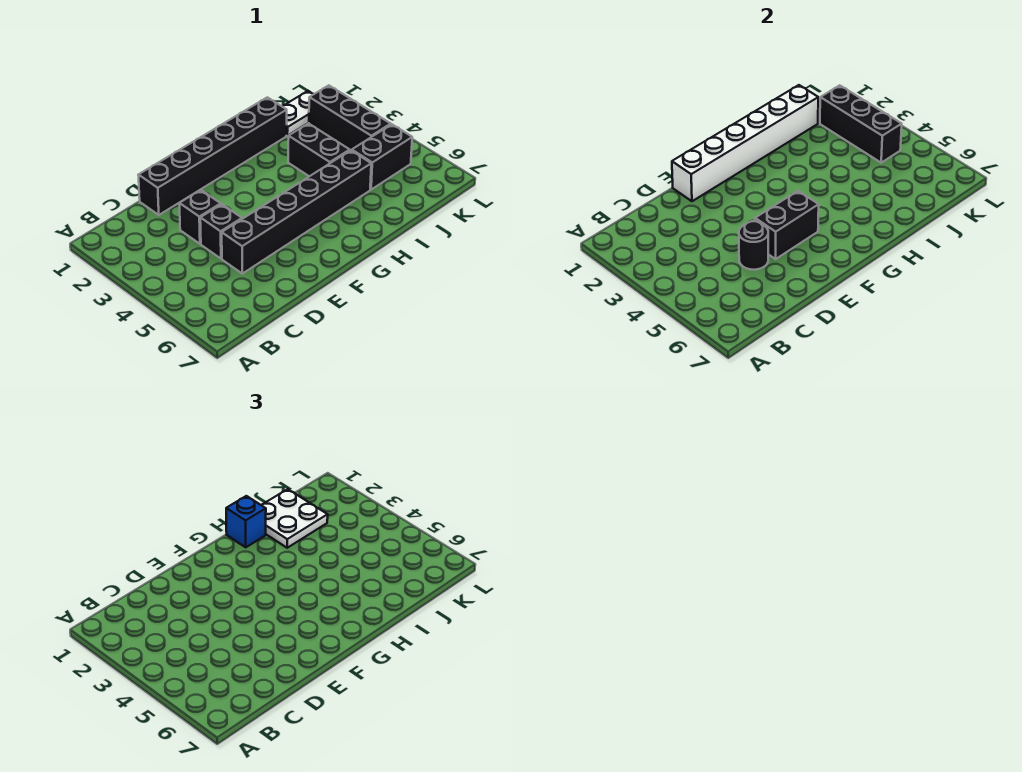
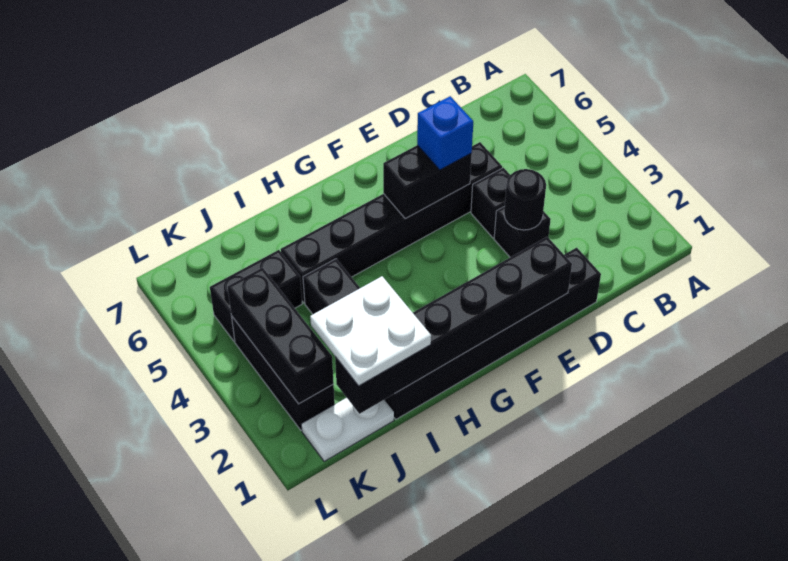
black 1x1 round brick [739,221,768,270] -> black 1x1 round brick moved to [504,169,546,230]
white 1x6 brick [672,85,818,201] -> black 1x6 brick [335,237,572,414]
blue 1x1 brick [226,496,266,547] -> blue 1x1 brick moved to [417,96,473,170]

